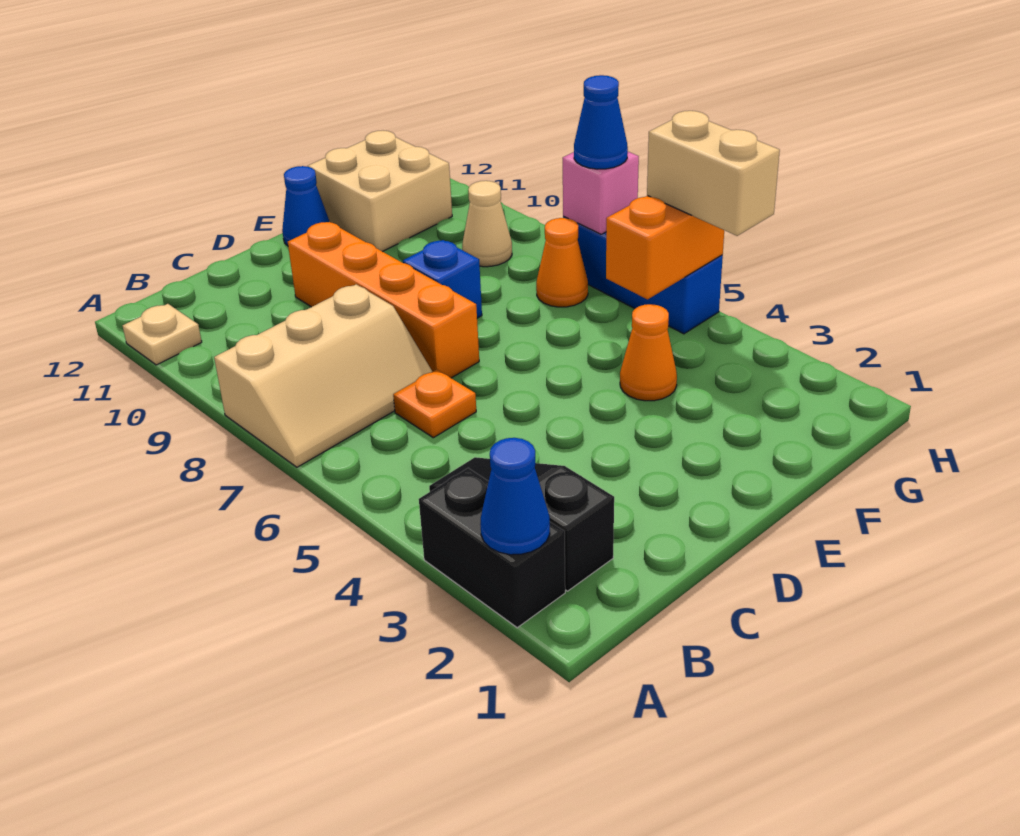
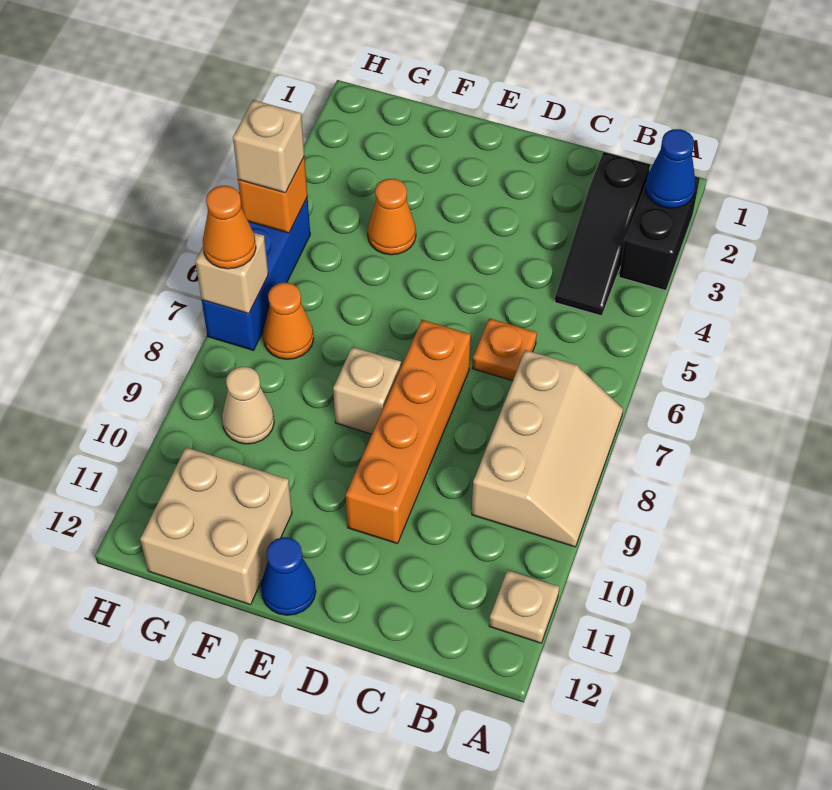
tan 2x3 slope [214,284,432,467] -> tan 2x3 slope turned to [472,350,623,547]
blue 1x1 brick [403,240,482,318] -> tan 1x1 brick [333,347,401,434]
orange 1x2 brick [606,196,724,299] -> orange 1x1 brick [238,157,307,233]
tan 1x2 brick [647,111,780,236] -> tan 1x1 brick [233,100,304,193]
pink 1x1 brick [563,152,639,234] -> tan 1x1 brick [195,233,268,314]
blue 1x1 cone [574,75,628,169] -> orange 1x1 cone [203,186,256,269]

